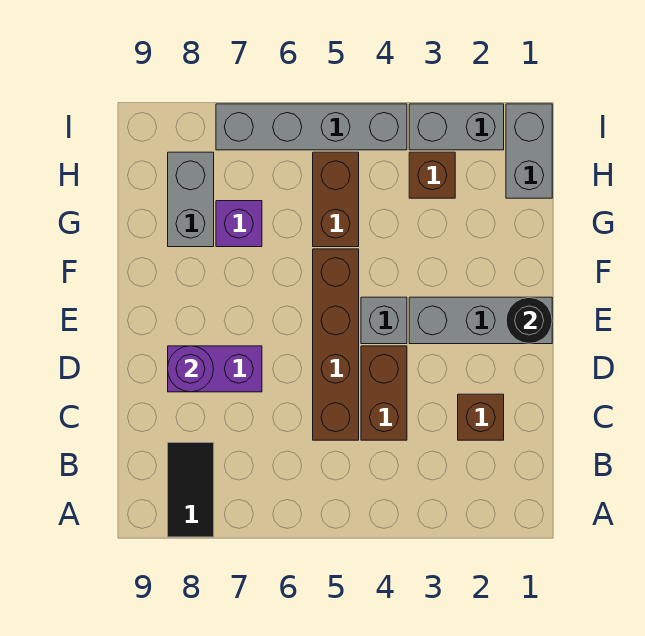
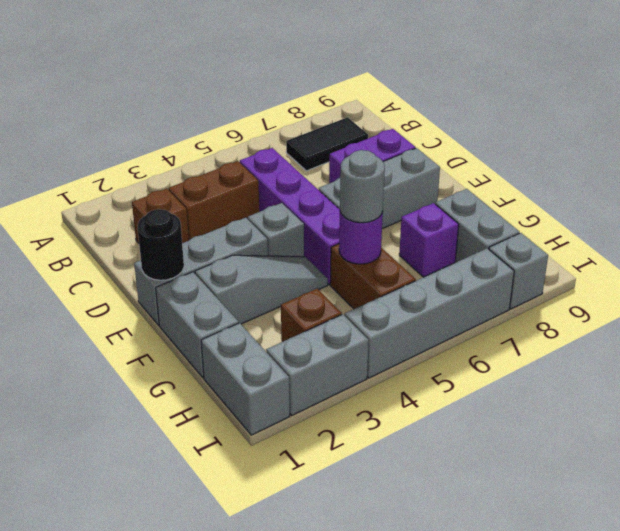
black 1x2 tile [168,443,214,537] -> black 1x2 tile turned to [286,117,368,171]
brown 1x2 brick [361,346,407,440] -> brown 1x2 brick turned to [169,161,259,240]
brown 1x4 brick [313,249,359,440] -> purple 1x4 brick [240,148,340,285]
purple 1x1 round brick [168,346,213,392] -> purple 1x1 round brick moved to [339,212,383,264]
none -> grey 1x3 brick [319,148,440,229]
none -> grey 1x2 brick [156,272,239,378]
none -> grey 1x3 slope [195,255,328,324]
none -> grey 1x1 round brick [340,150,385,223]
none -> grey 1x1 brick [489,233,548,309]

